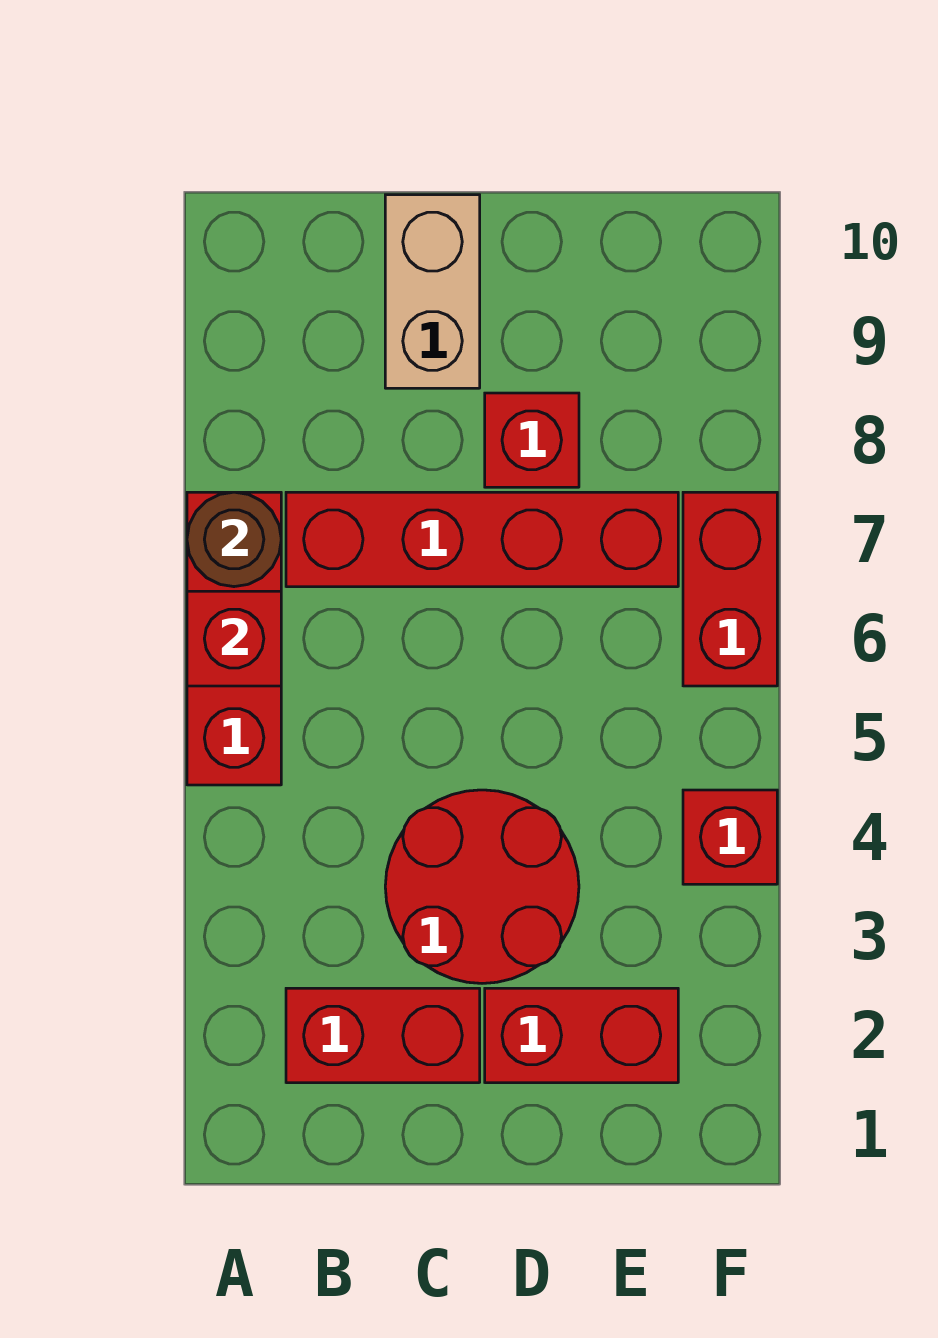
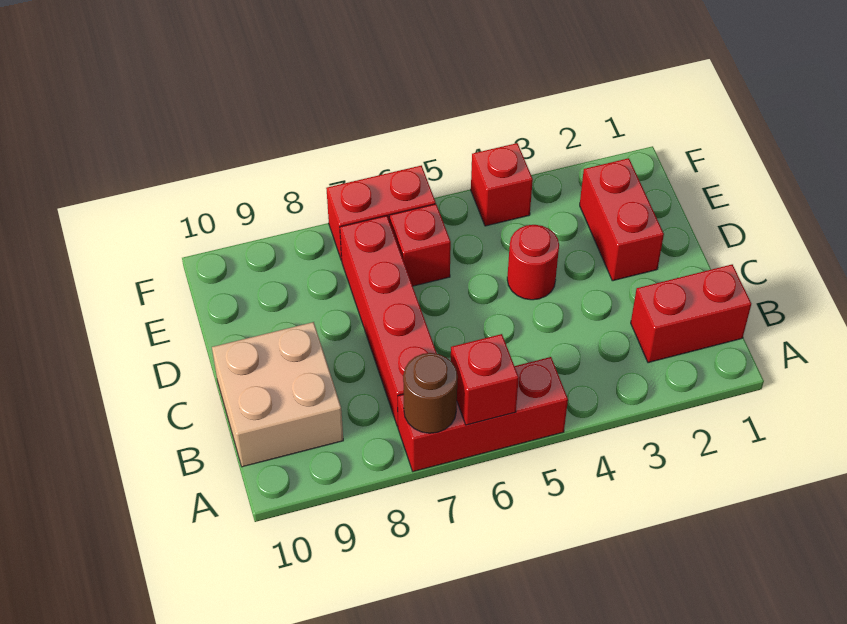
red 1x2 brick [286,988,480,1083] -> red 1x2 brick turned to [631,264,751,363]
red 2x2 round brick [385,790,579,983] -> red 1x1 round brick [507,225,559,300]
tan 1x2 brick [385,195,480,388] -> tan 2x2 brick [212,322,343,467]
red 1x1 brick [485,393,579,487] -> red 1x1 brick moved to [389,204,451,286]

